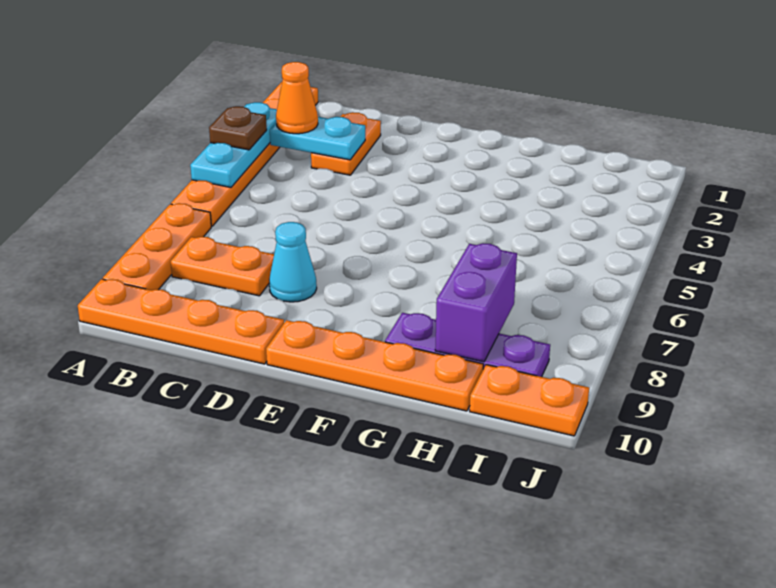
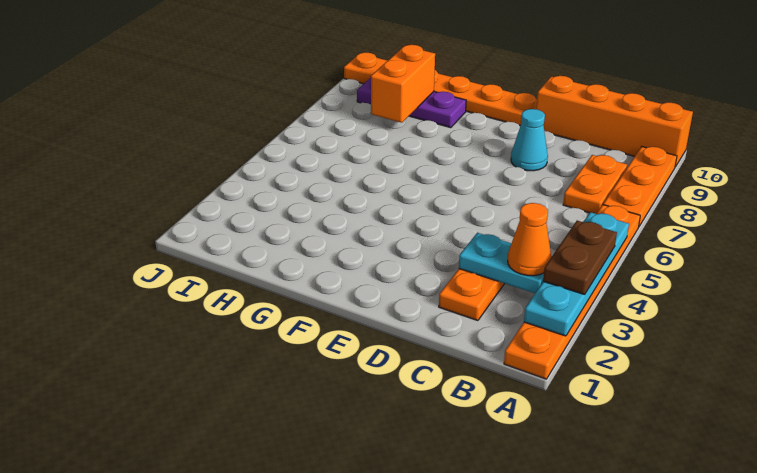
cyan 1x3 plate [190,102,277,187] -> cyan 1x4 plate [524,212,629,336]
brown 1x1 plate [209,106,267,150] -> brown 1x2 plate [543,221,617,295]
orange 1x4 plate [78,279,284,364] -> orange 1x4 brick [536,76,693,167]
orange 1x2 plate [171,237,274,296] -> orange 1x2 plate turned to [563,155,627,214]
purple 1x2 brick [435,243,517,362] -> orange 1x2 brick [371,45,435,123]

